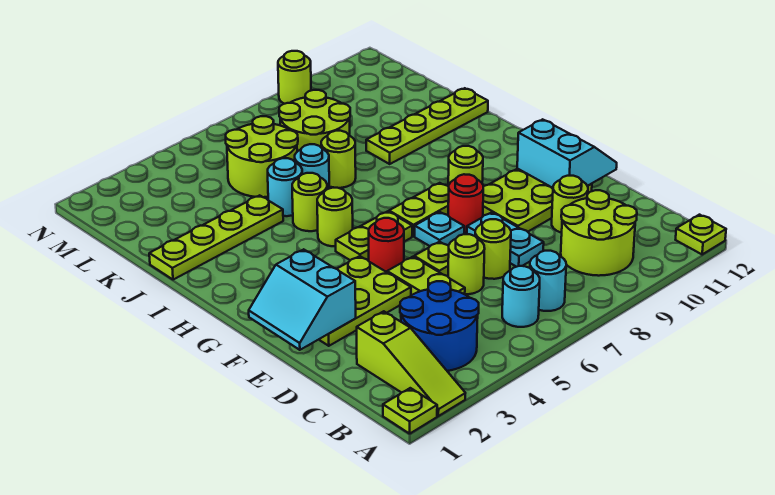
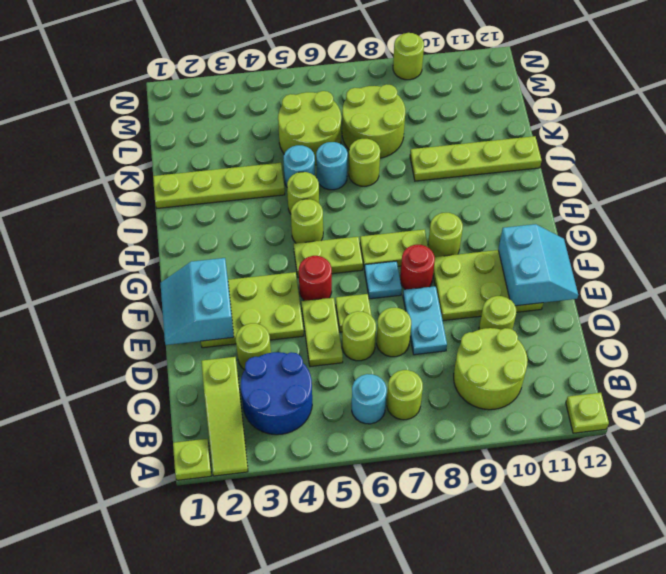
cyan 1x1 round brick [530,251,566,311] -> lime 1x1 round brick [387,370,423,420]
none -> lime 1x1 round brick [236,323,271,370]

